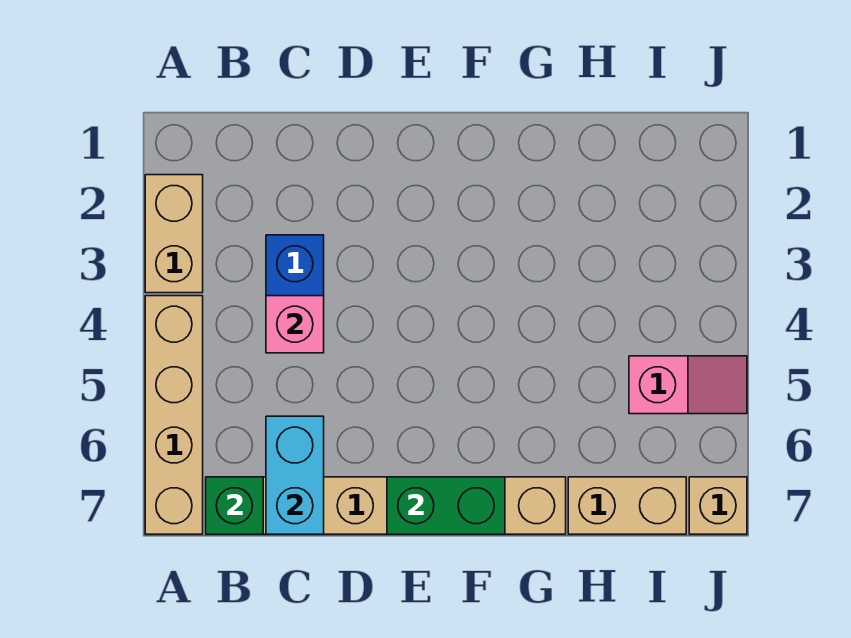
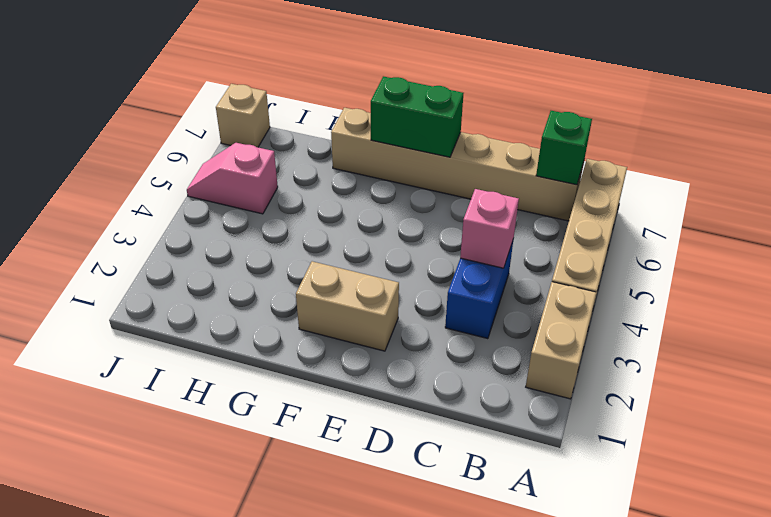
cyan 1x2 brick [266,416,324,534] -> none
tan 1x2 brick [568,477,686,534] -> tan 1x2 brick moved to [296,261,399,351]

